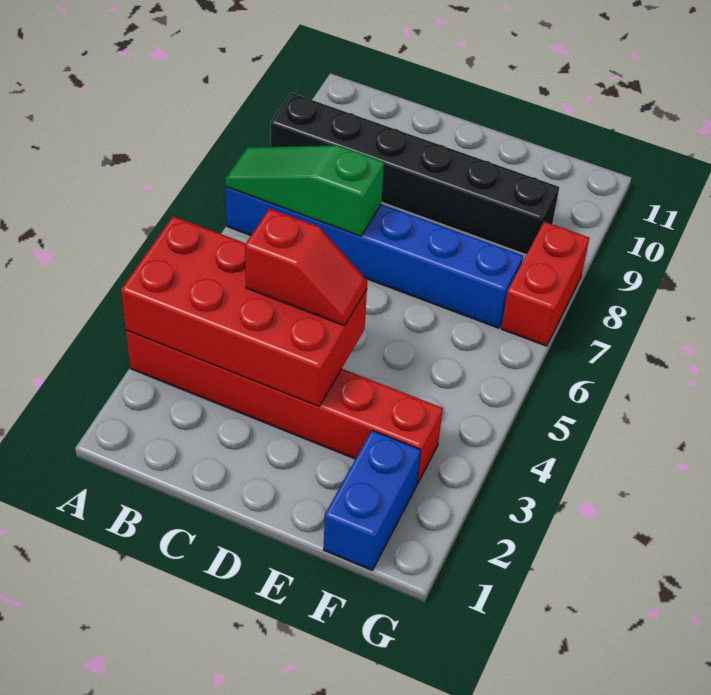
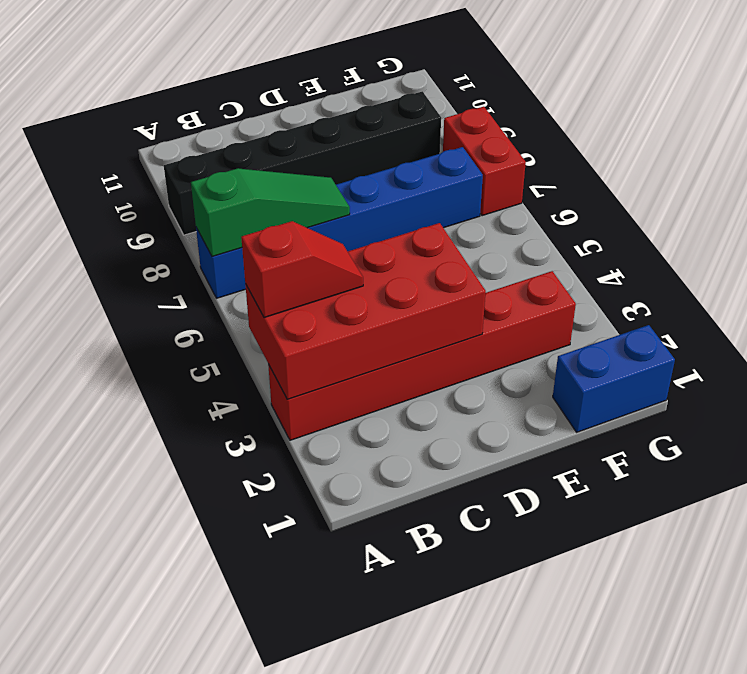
green 1x3 slope [225,145,384,236] -> green 1x3 slope turned to [191,168,350,257]
red 1x2 slope [245,208,367,326] -> red 1x2 slope moved to [241,221,363,318]
blue 1x2 brick [324,430,421,570] -> blue 1x2 brick turned to [553,325,675,432]

